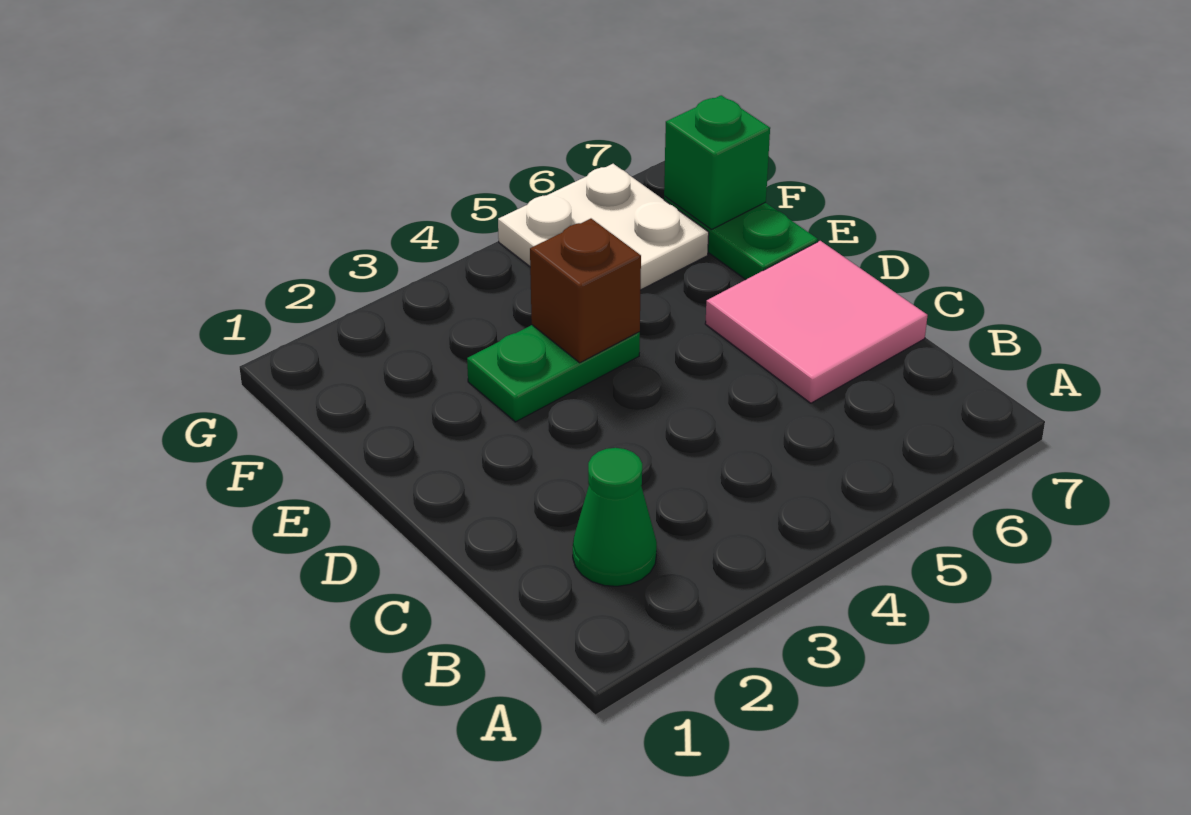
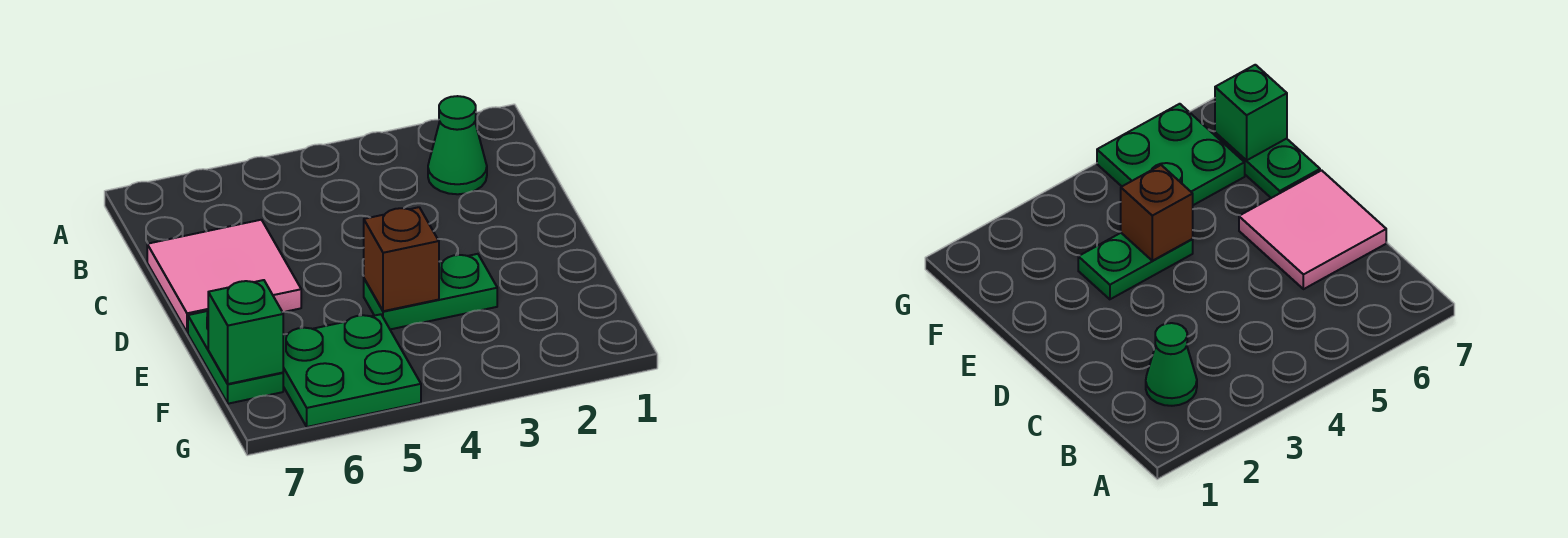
white 2x2 plate [498,164,709,290] -> green 2x2 plate [283,314,421,427]

